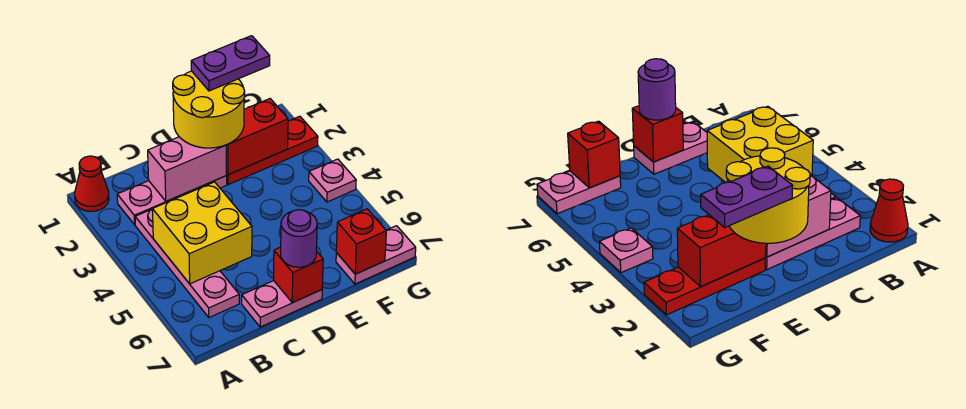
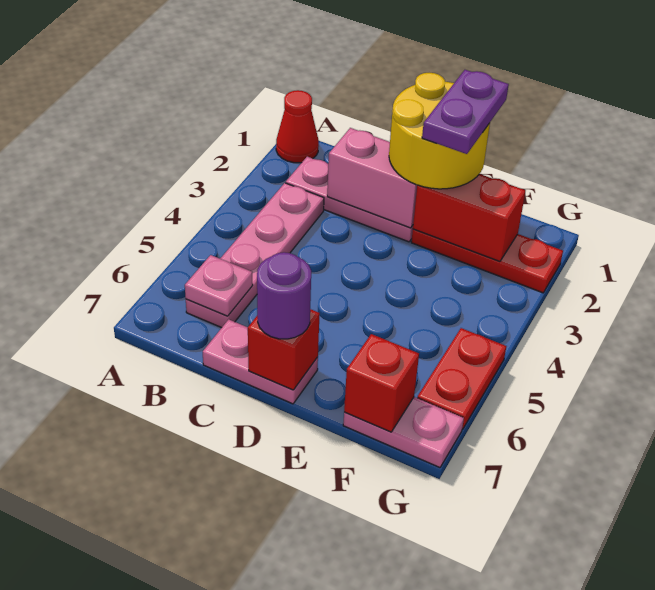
yellow 2x2 brick [152,182,252,284] -> none
purple 1x2 plate [191,36,270,91] -> purple 1x2 plate turned to [422,70,509,154]
pink 1x1 plate [309,159,356,202] -> pink 1x1 plate moved to [185,255,253,316]
none -> red 1x2 plate [417,328,506,429]

